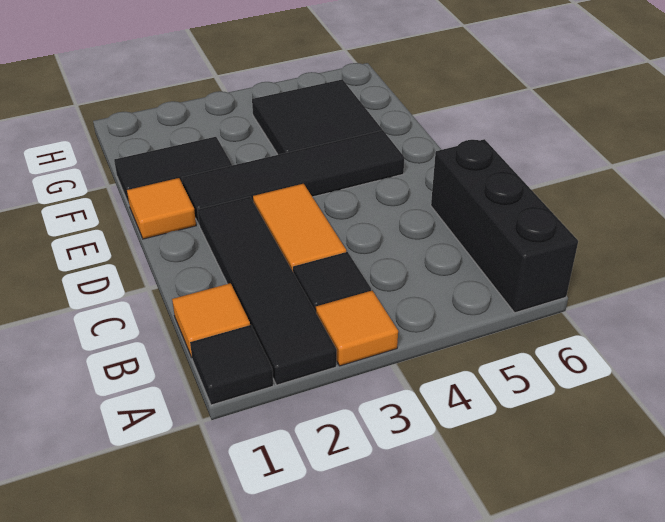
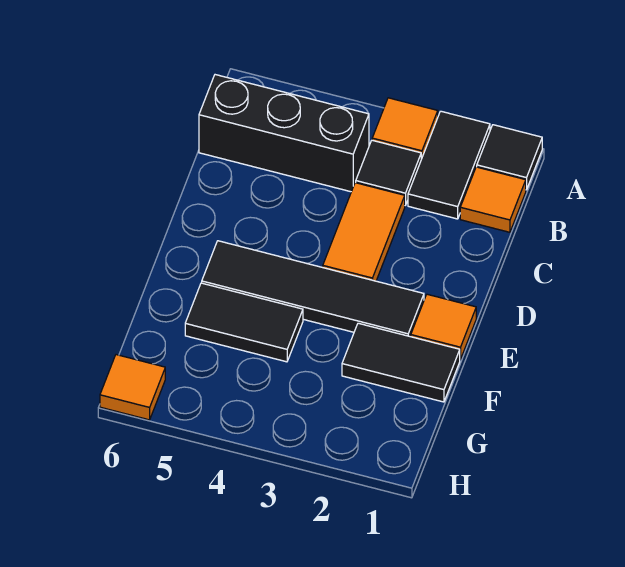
black 1x4 tile [198,197,337,385] -> black 1x2 tile [408,111,490,219]
black 1x3 brick [431,139,578,313] -> black 1x3 brick turned to [199,75,369,192]
black 2x2 tile [252,79,382,155] -> black 1x2 tile [185,283,303,362]
none -> orange 1x1 tile [100,355,165,420]

